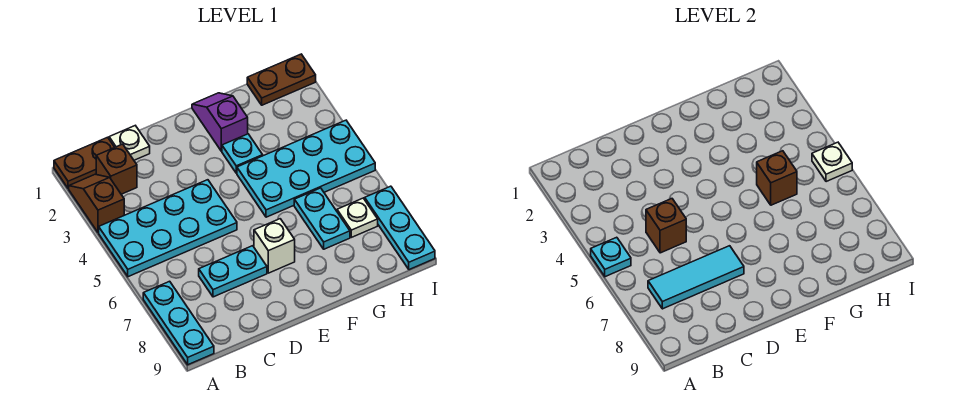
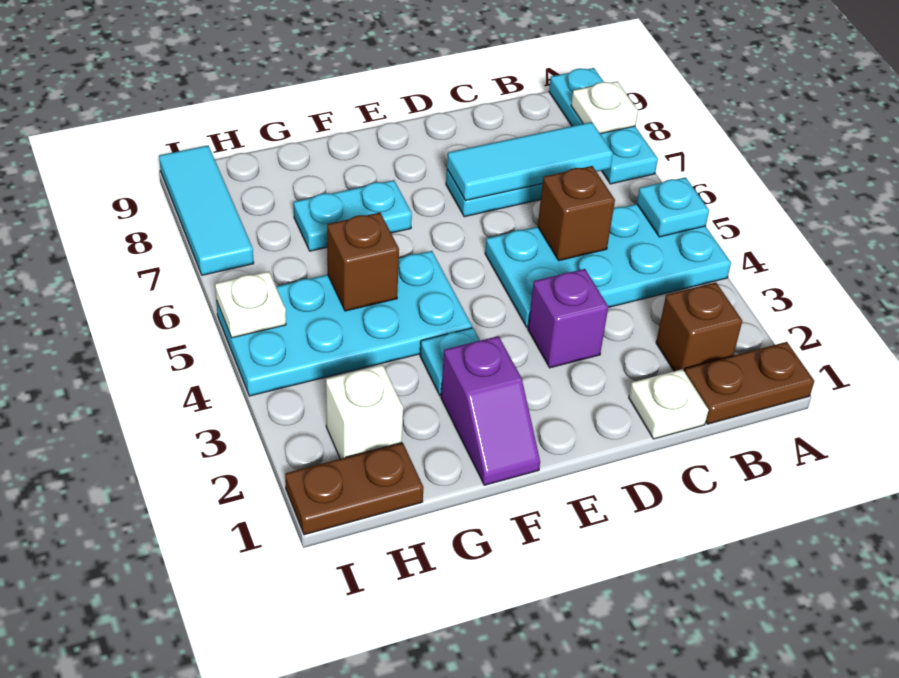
brown 1x2 slope [69,174,124,233] -> none
none -> purple 1x1 brick [528,269,608,368]
white 1x1 brick [254,219,295,273] -> white 1x1 brick moved to [326,365,403,459]
cyan 1x2 plate [294,188,350,249] -> cyan 1x2 plate turned to [294,180,412,251]
white 1x1 plate [337,198,378,237] -> white 1x1 plate moved to [571,81,638,134]
cyan 1x3 plate [365,186,435,270] -> cyan 1x3 tile [159,146,254,275]

